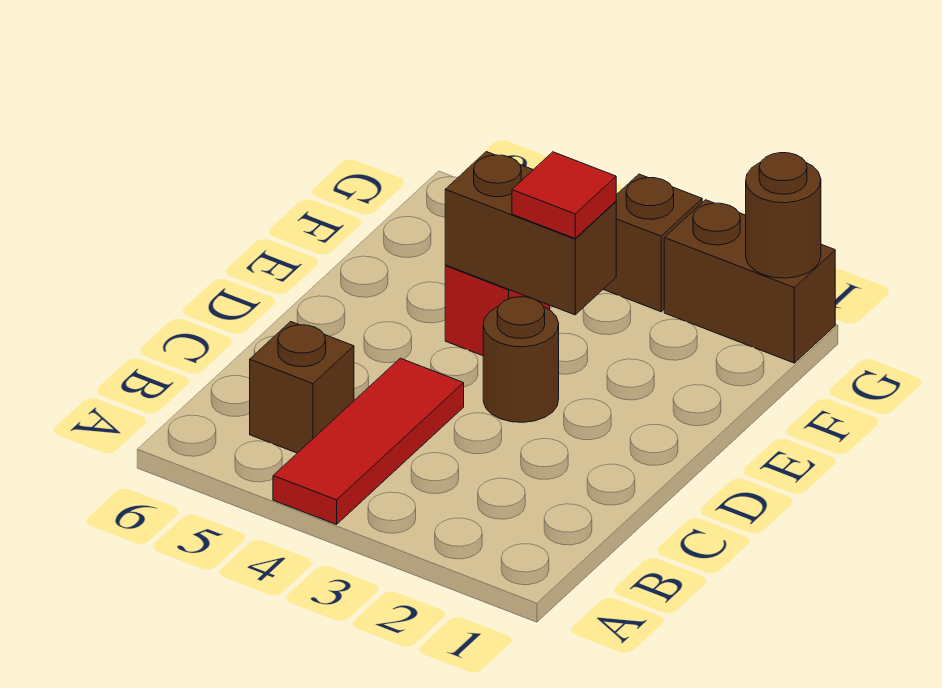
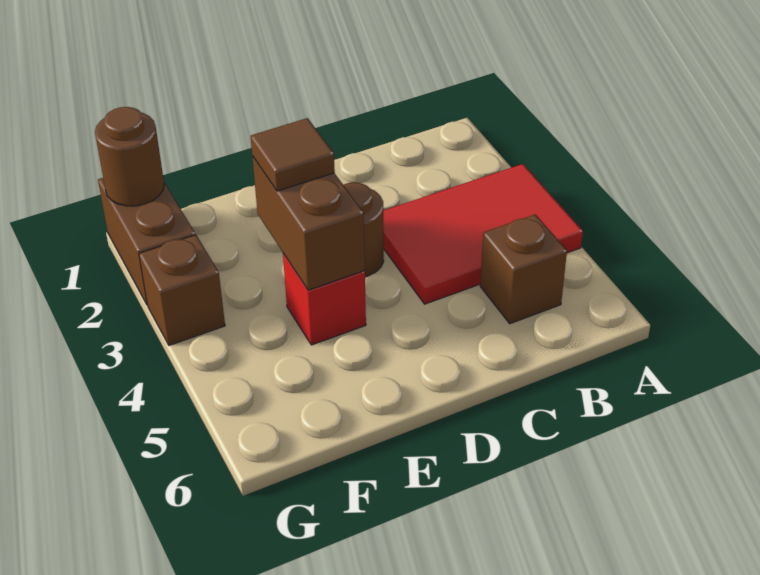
red 1x3 tile [273,358,464,525] -> red 2x3 tile [383,164,583,304]
red 1x1 tile [512,152,616,238] -> brown 1x1 tile [251,118,335,191]

